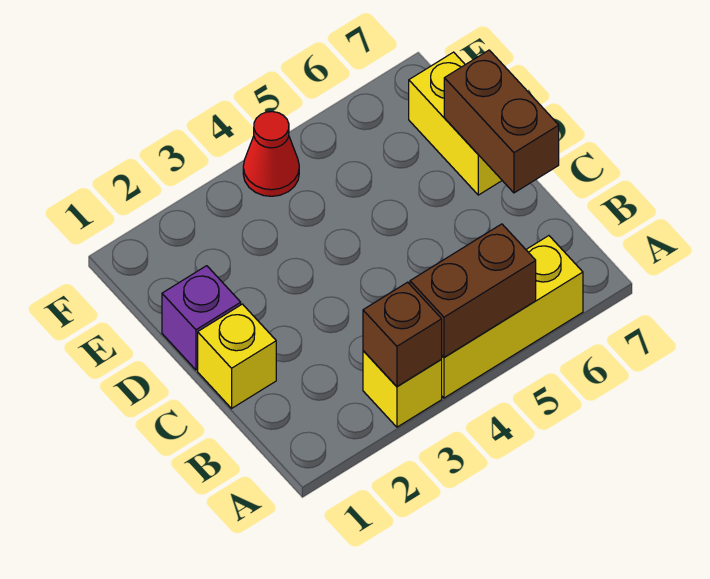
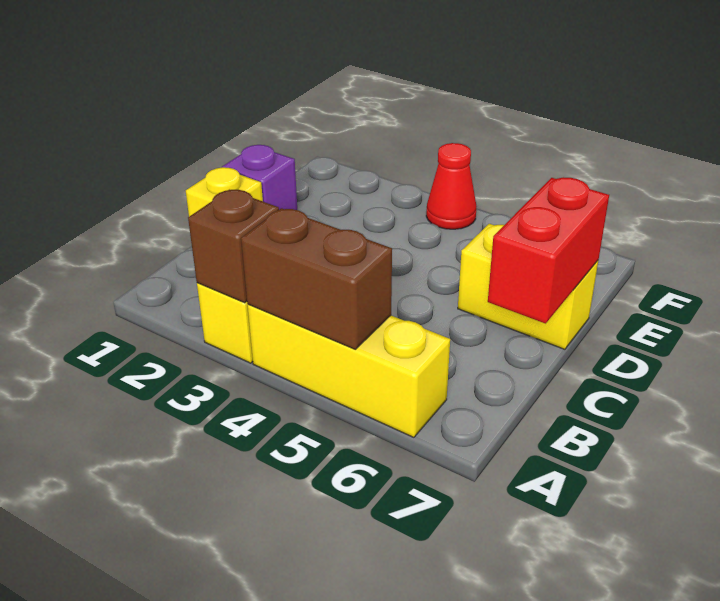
brown 1x2 brick [444,50,559,193] -> red 1x2 brick [488,177,609,323]
yellow 1x2 brick [409,52,502,195] -> yellow 1x2 brick turned to [458,224,598,349]

